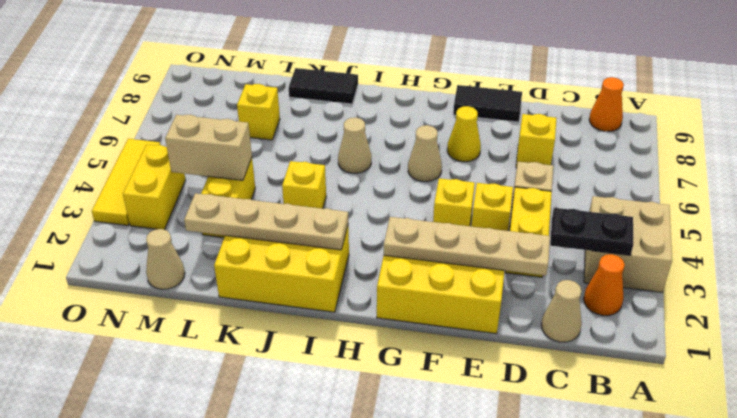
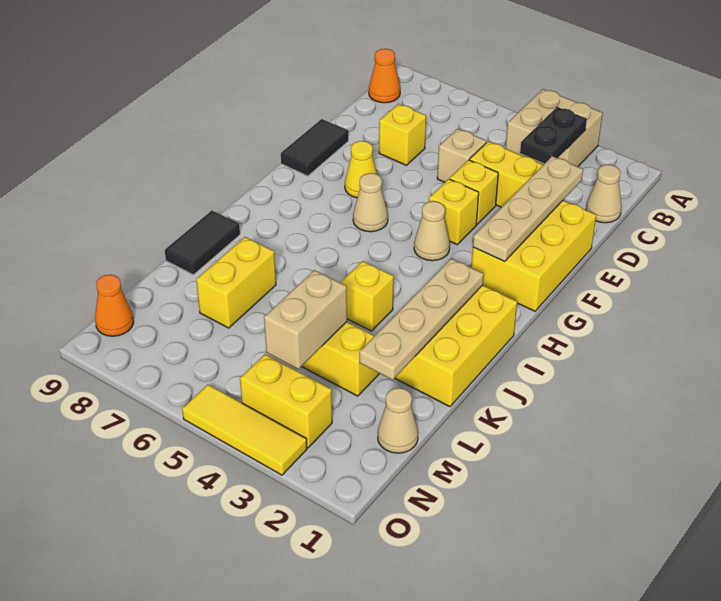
orange 1x1 cone [584,254,625,316] -> orange 1x1 cone moved to [95,275,134,336]
tan 1x1 cone [338,118,371,173] -> tan 1x1 cone moved to [414,201,450,261]
yellow 1x1 brick [237,84,280,140] -> yellow 1x2 brick [196,237,276,328]

